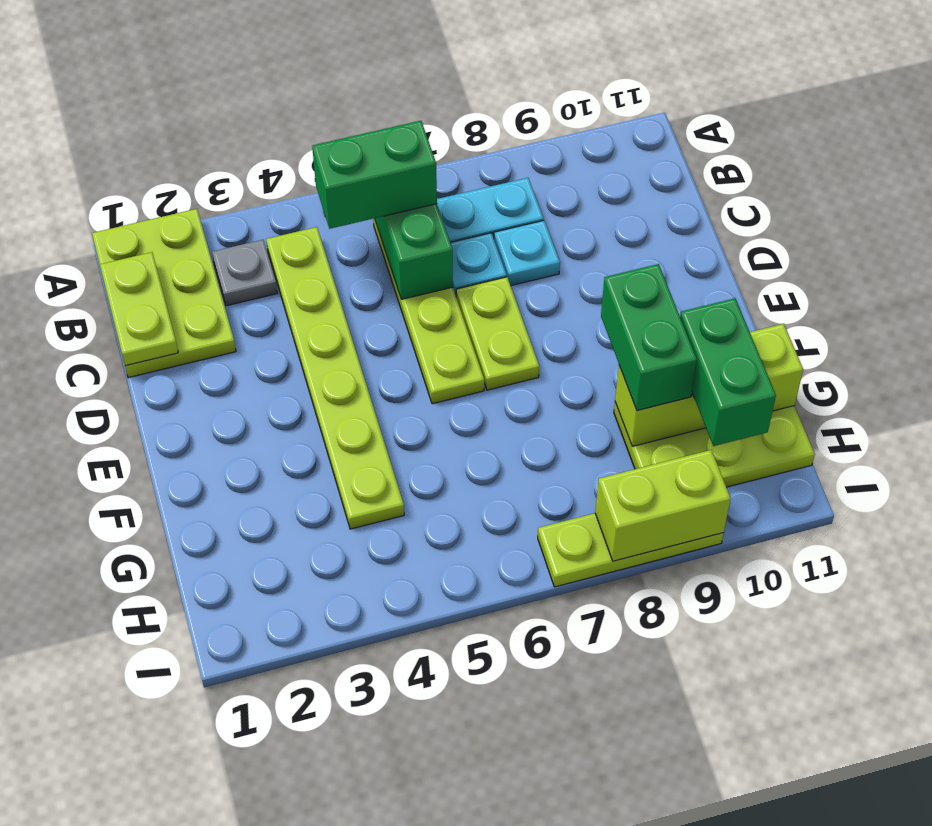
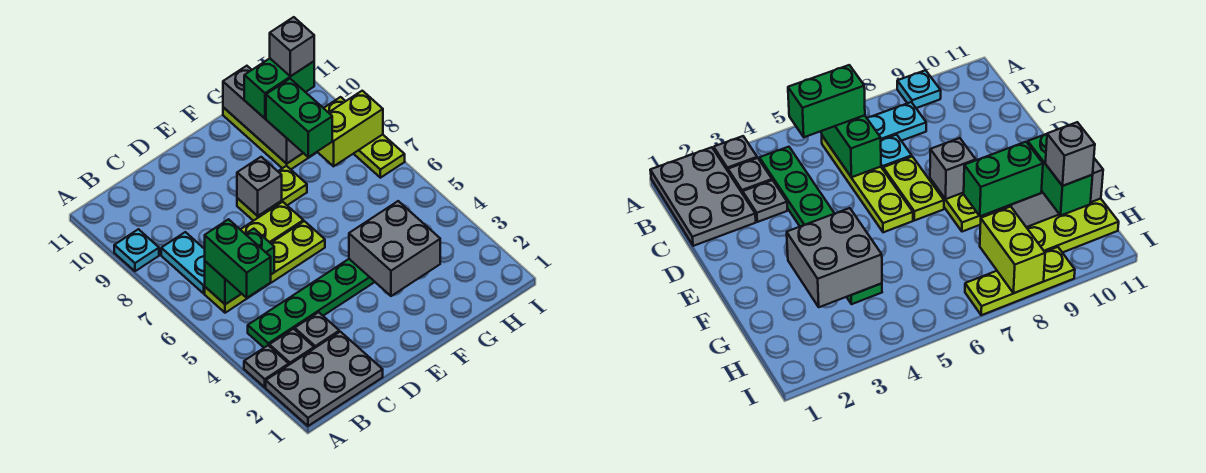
lime 2x3 plate [92,209,236,378] -> grey 2x3 plate [266,332,383,426]
none -> grey 1x1 plate [244,345,289,387]
lime 1x2 plate [100,252,178,366] -> lime 1x2 plate moved to [237,166,307,221]
lime 1x6 plate [266,227,404,529] -> green 1x6 plate [248,259,374,348]
none -> grey 1x1 plate [295,312,339,348]
cyan 1x1 plate [494,221,560,286] -> cyan 1x1 plate moved to [114,229,159,271]
none -> grey 1x1 brick [237,157,282,216]
none -> grey 2x2 brick [349,201,440,296]
green 1x2 brick [601,264,697,411] -> green 1x2 brick turned to [266,79,332,157]
lime 1x3 brick [615,324,803,446] -> grey 1x3 brick [223,66,303,164]
none -> grey 1x1 brick [270,17,314,76]
lime 1x2 brick [595,450,731,561] -> lime 1x2 brick turned to [317,91,383,166]

